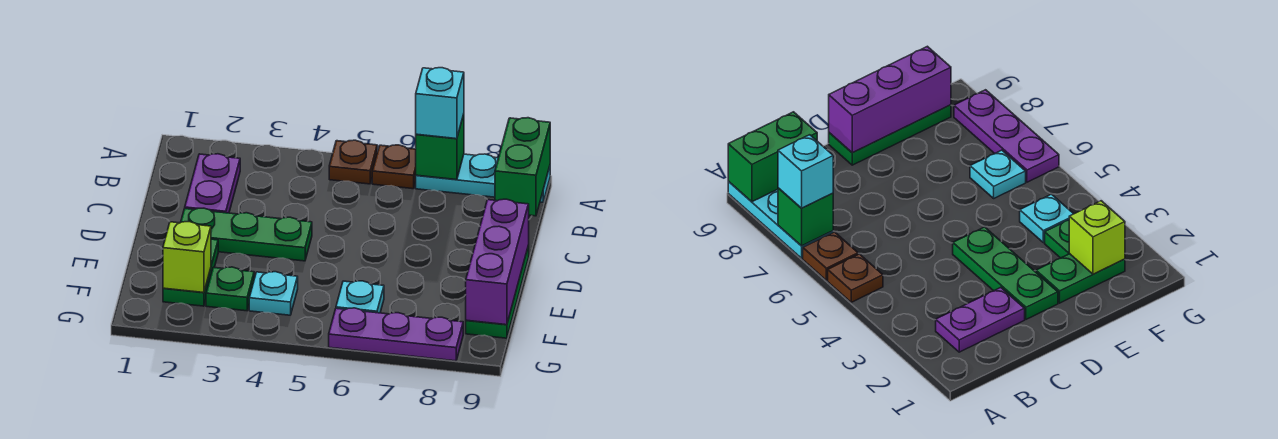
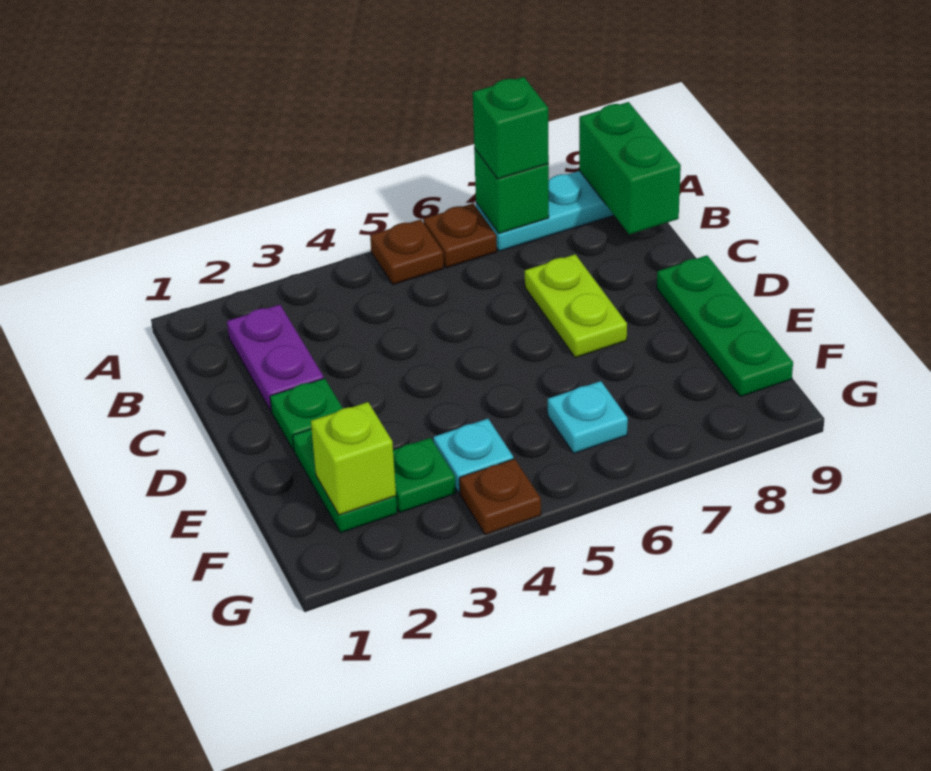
cyan 1x1 brick [416,68,464,139] -> green 1x1 brick [473,77,549,179]
none -> lime 1x2 plate [525,254,627,358]
green 1x3 plate [181,208,312,261] -> green 1x1 plate [270,378,343,450]
purple 1x3 brick [466,199,529,325] -> none
none -> brown 1x1 plate [459,459,541,535]
purple 1x3 plate [329,308,463,361] -> none

